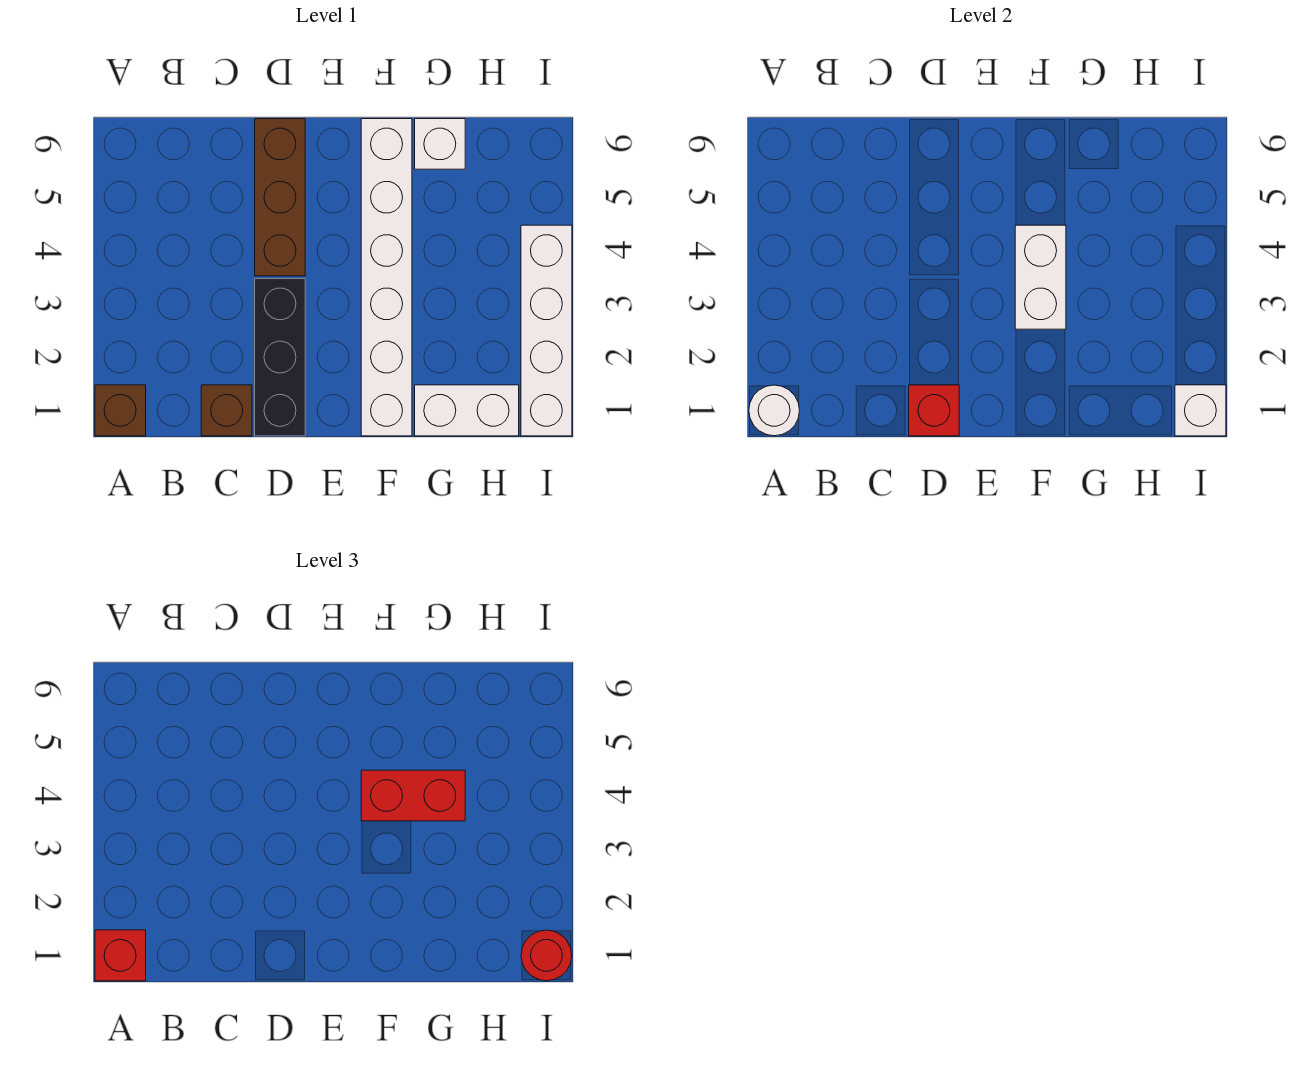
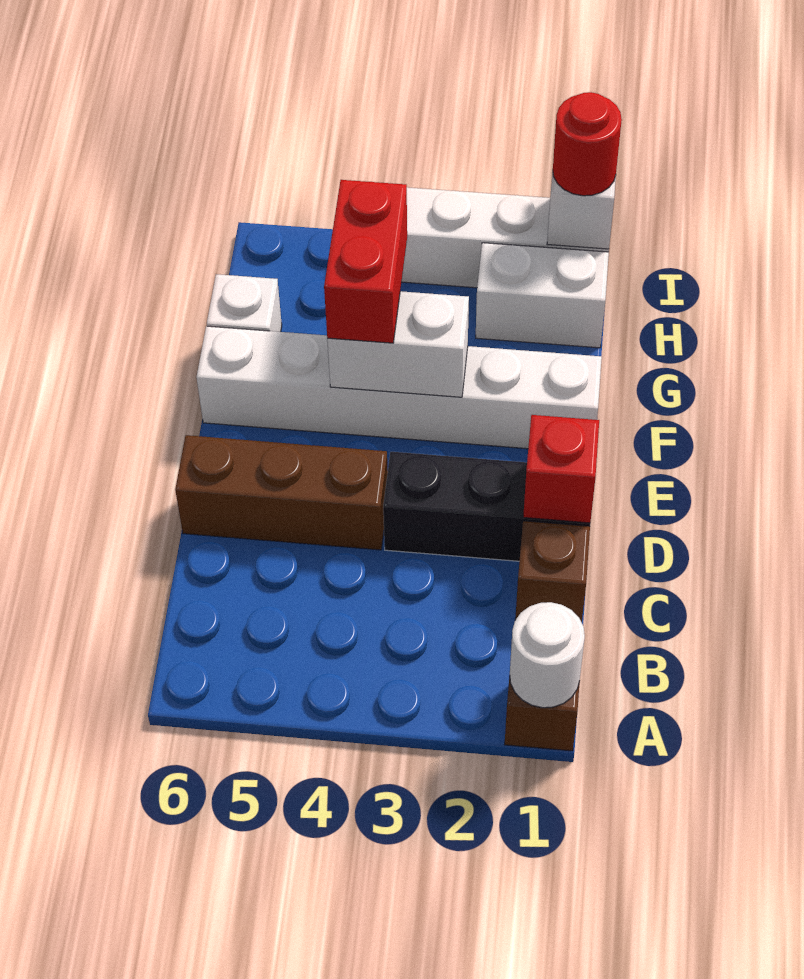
red 1x1 brick [95,930,146,981] -> none
white 1x2 brick [415,385,519,436] -> white 1x2 brick turned to [476,243,609,348]

